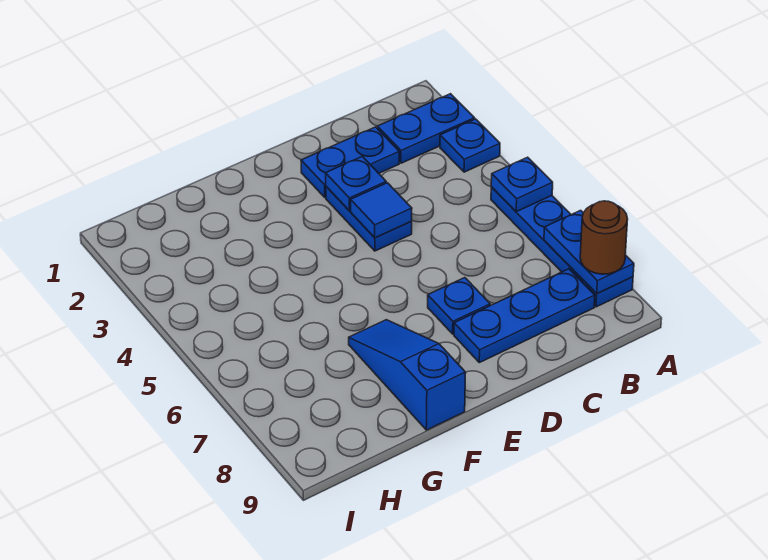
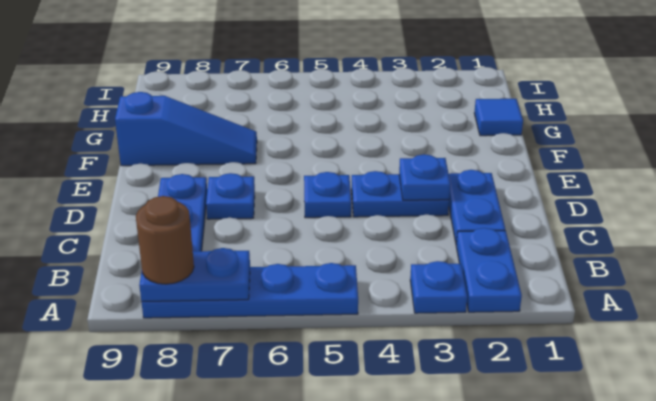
blue 1x1 plate [491,157,553,212] -> blue 1x1 plate moved to [304,172,351,218]
blue 1x1 tile [351,183,412,238] -> blue 1x1 tile moved to [474,99,523,136]

